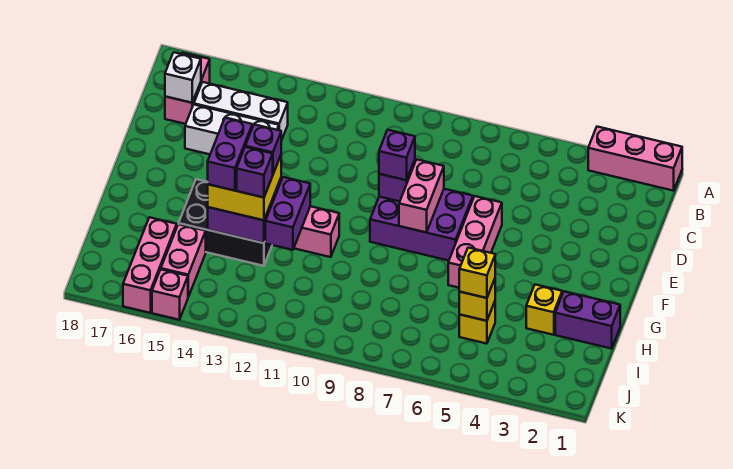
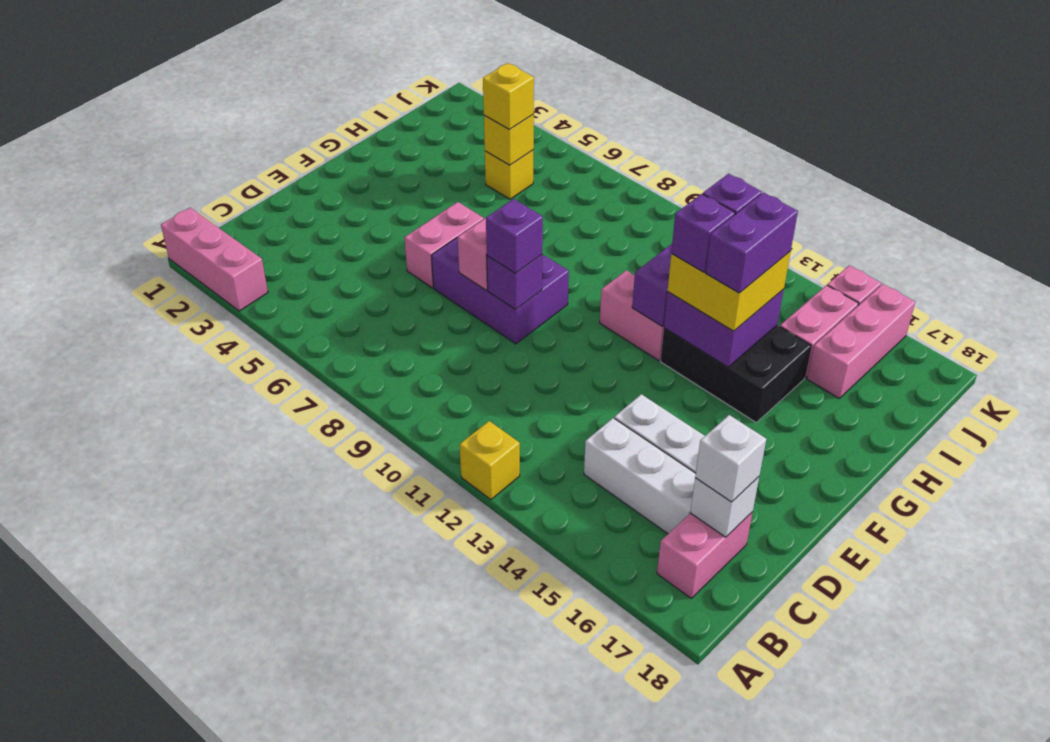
none -> white 1x1 brick [695,415,766,502]
pink 1x3 brick [448,196,502,288] -> pink 1x2 brick [404,202,484,288]
purple 1x2 brick [555,291,620,349] -> none
yellow 1x1 brick [526,285,562,335] -> yellow 1x1 brick moved to [460,421,520,500]

